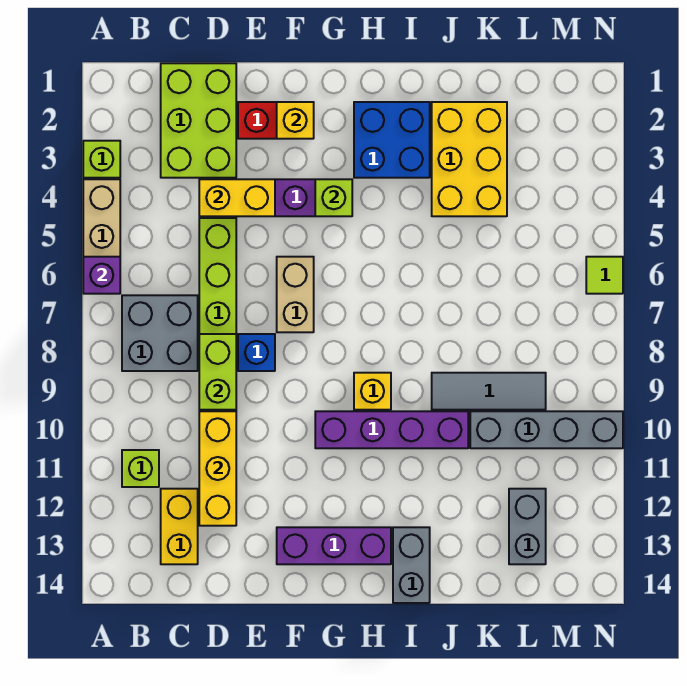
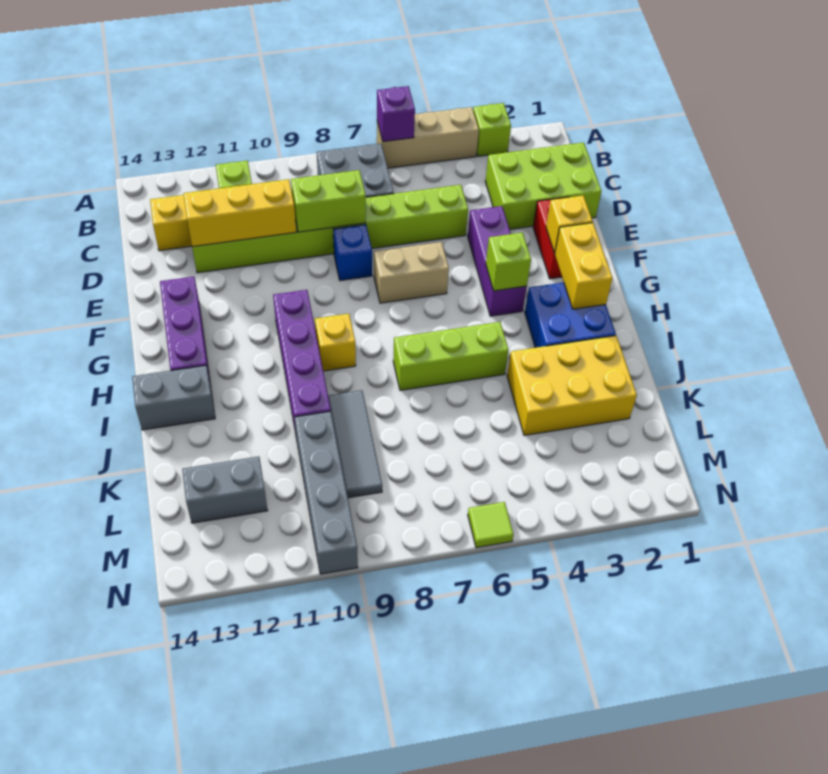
yellow 1x2 brick [199,179,275,216] -> yellow 1x2 brick moved to [555,223,613,309]
none -> lime 1x3 brick [393,322,509,390]

